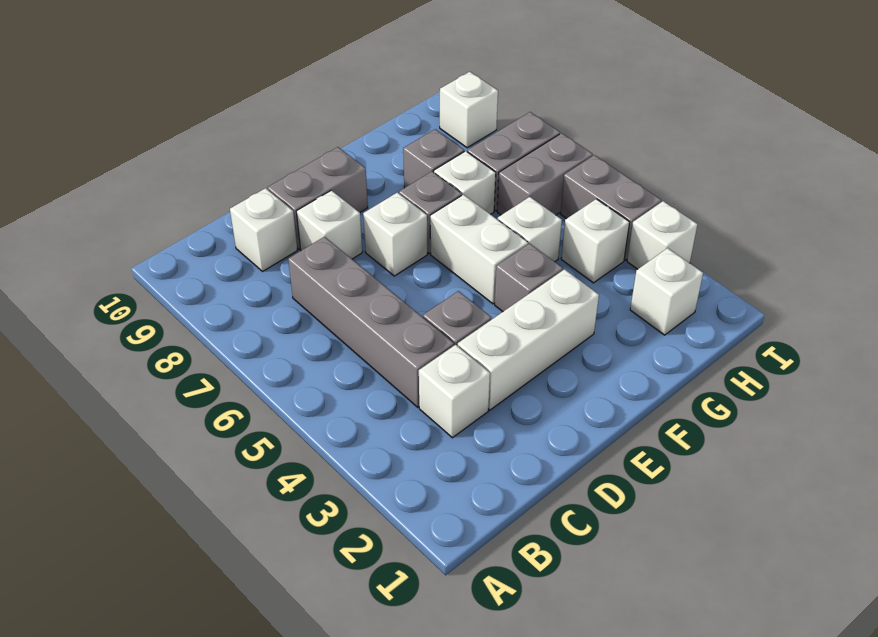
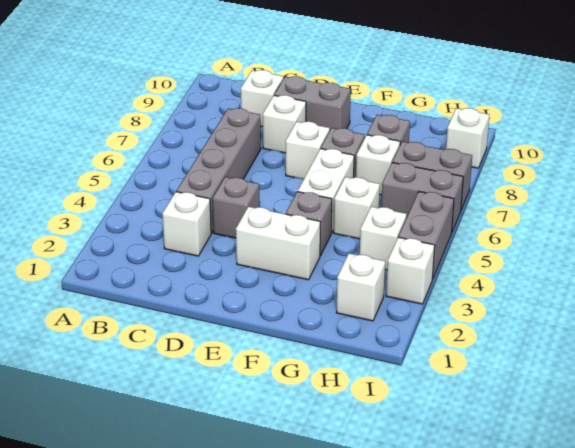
white 1x3 brick [458,269,599,410] -> white 1x2 brick [236,207,320,280]

